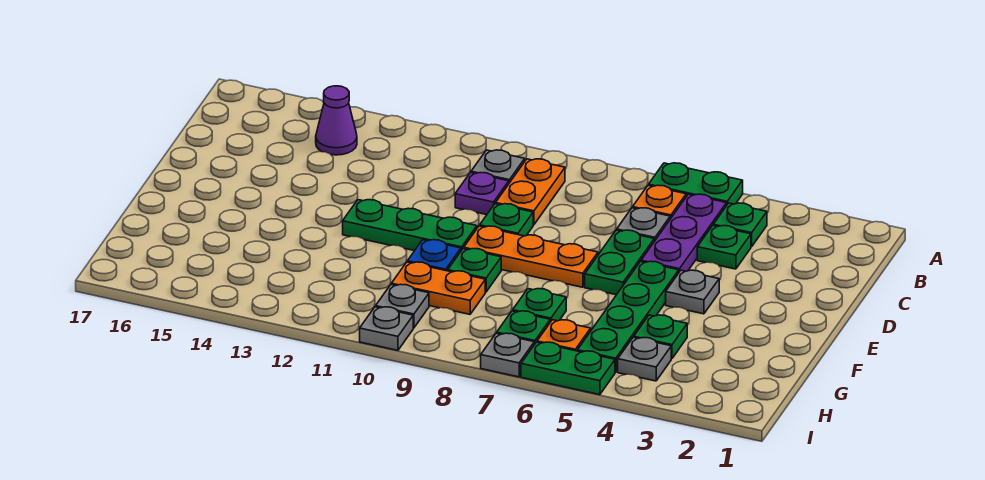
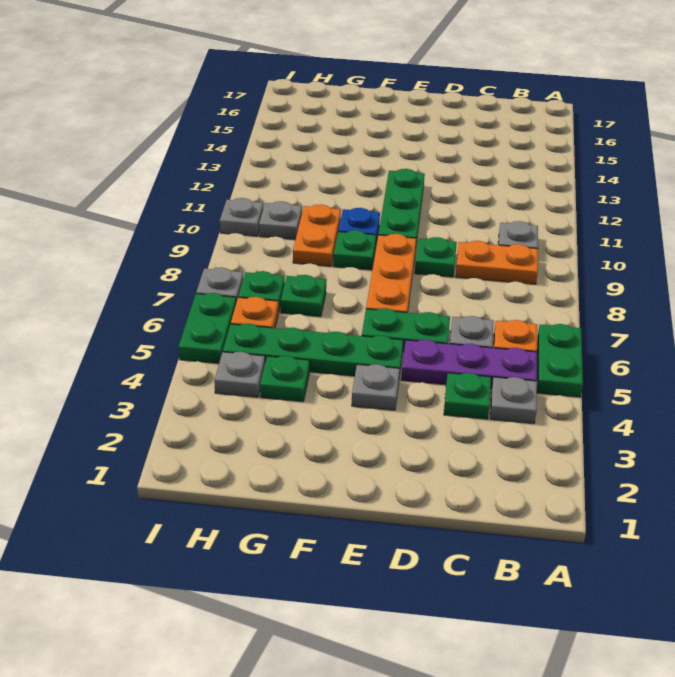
green 1x1 plate [713,203,767,247] -> grey 1x1 plate [490,377,537,424]
purple 1x1 cone [316,86,357,155] -> none
purple 1x1 plate [455,173,509,215] -> none

